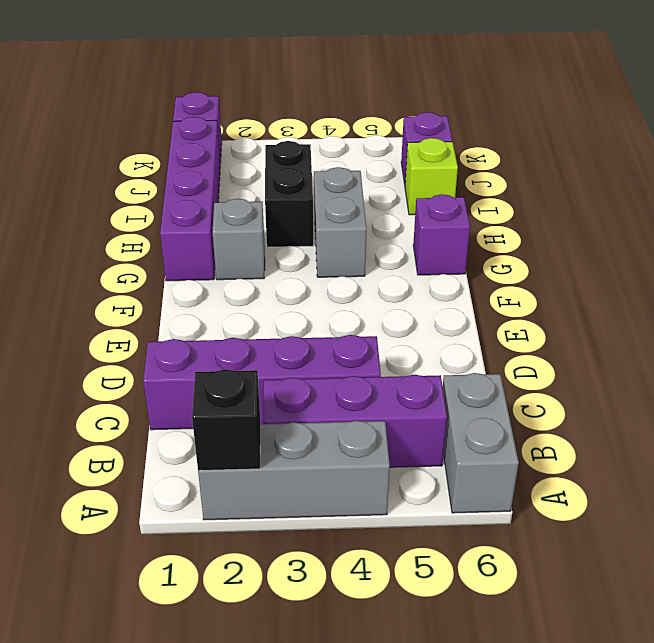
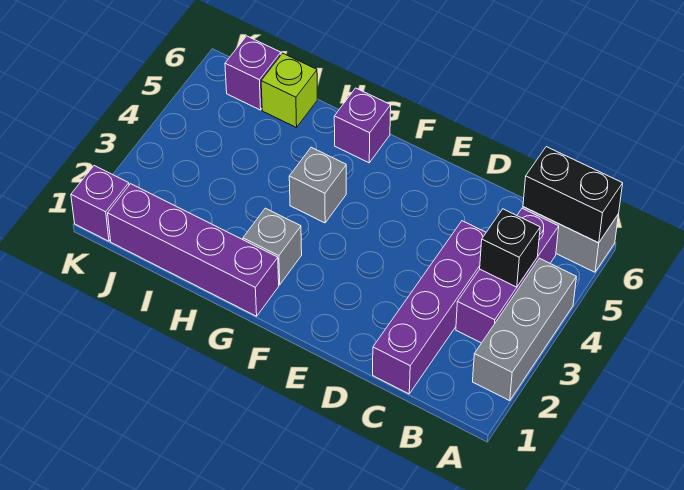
black 1x1 brick [192,369,260,471] -> black 1x1 brick moved to [480,209,540,287]
grey 1x2 brick [314,167,366,277] -> grey 1x1 brick [289,147,346,223]
black 1x2 brick [265,141,313,247] -> black 1x2 brick moved to [523,147,623,243]

